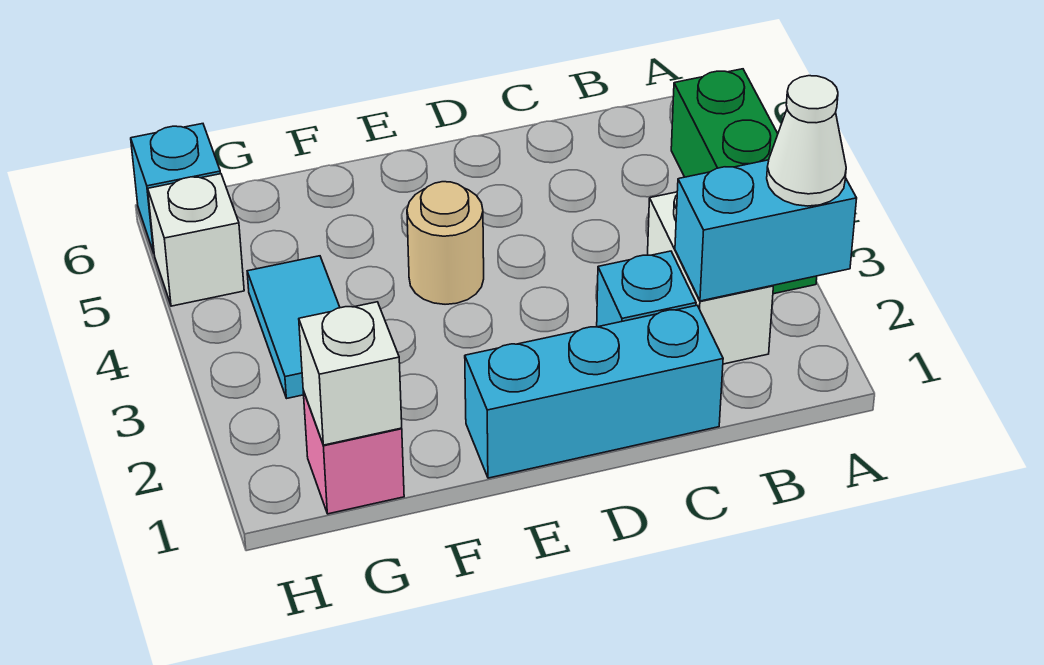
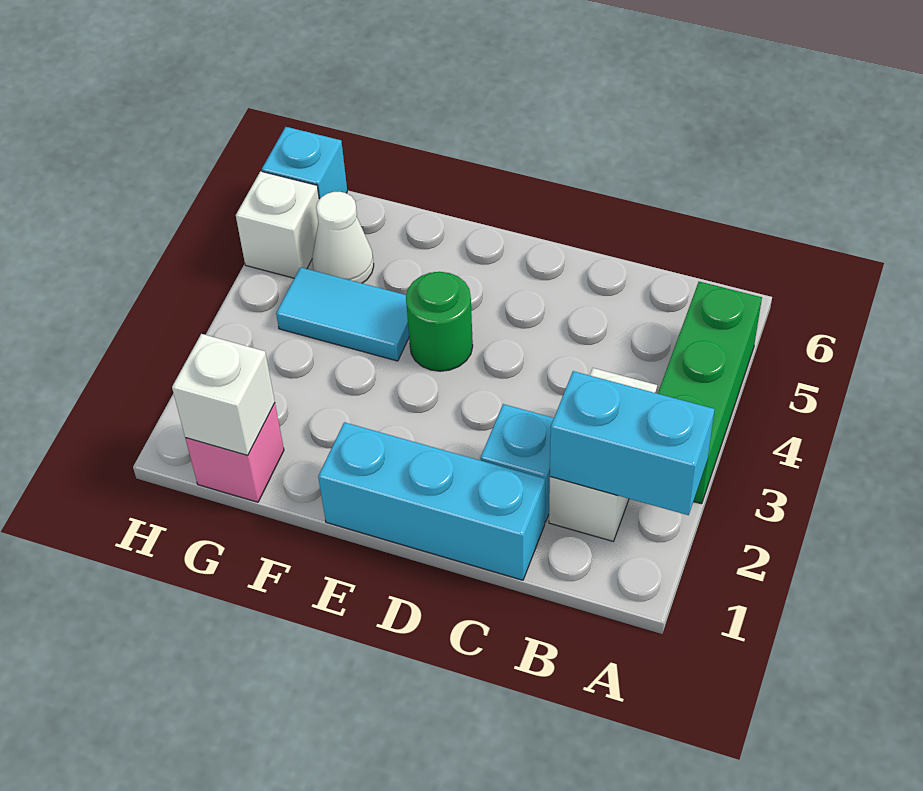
white 1x1 cone [767,76,846,206] -> white 1x1 cone moved to [312,192,374,283]
tan 1x1 round brick [407,182,484,304] -> green 1x1 round brick [406,272,473,371]
cyan 1x2 tile [247,256,340,398] -> cyan 1x2 tile turned to [276,267,409,361]

